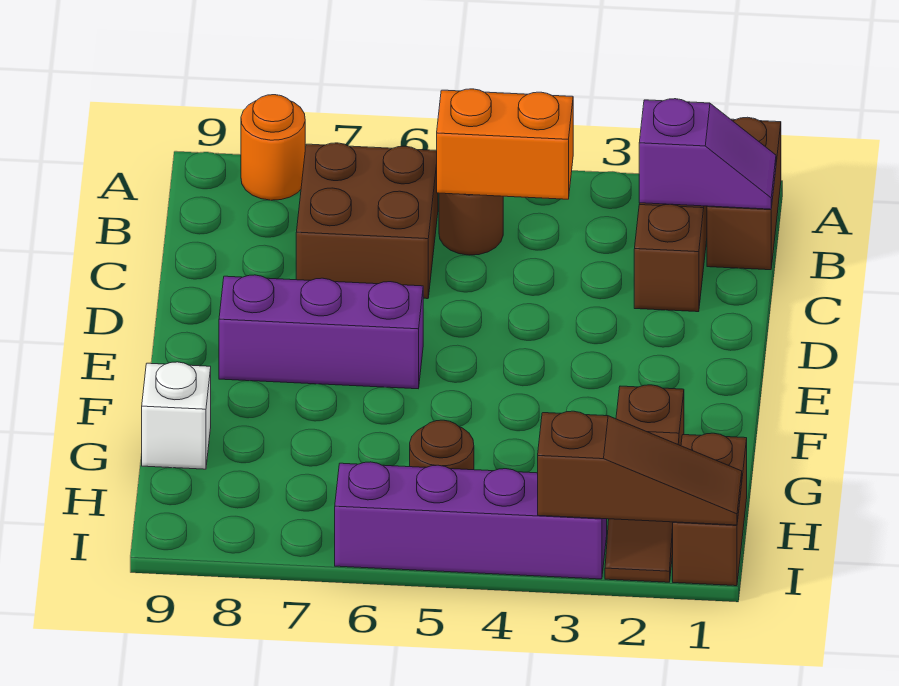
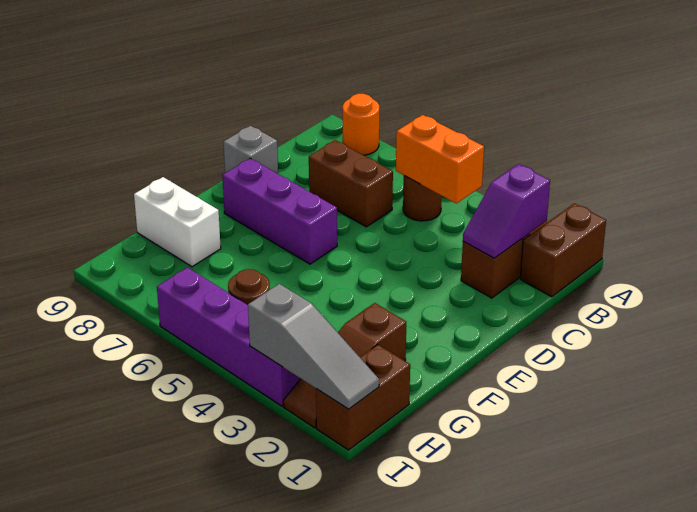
purple 1x2 slope [639,99,776,209] -> purple 1x2 slope turned to [463,164,550,258]
brown 2x2 brick [296,143,438,299] -> brown 1x2 brick [309,140,393,227]
none -> grey 1x1 brick [223,126,278,174]
white 1x1 brick [142,362,211,469] -> white 1x2 brick [134,177,221,267]
brown 1x3 slope [538,411,742,525] -> grey 1x3 slope [248,284,379,409]

